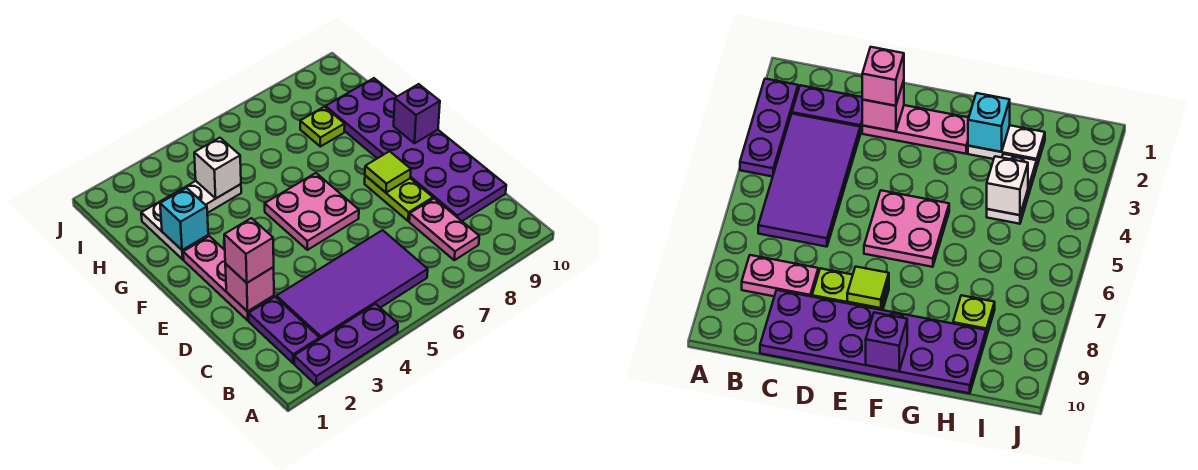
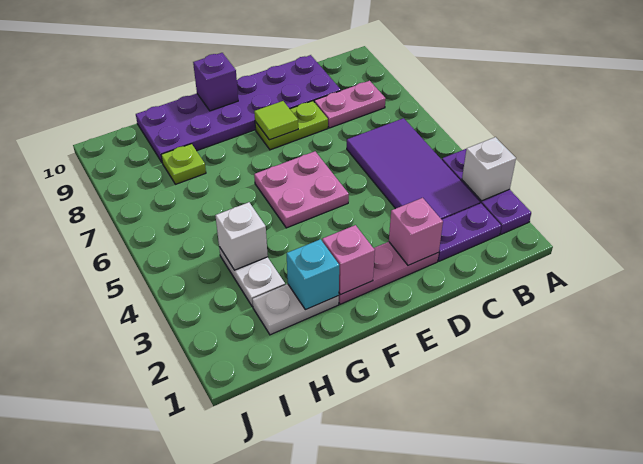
none -> white 1x1 brick [462,137,516,201]
pink 1x1 brick [224,218,274,283] -> pink 1x1 brick moved to [322,225,375,295]

